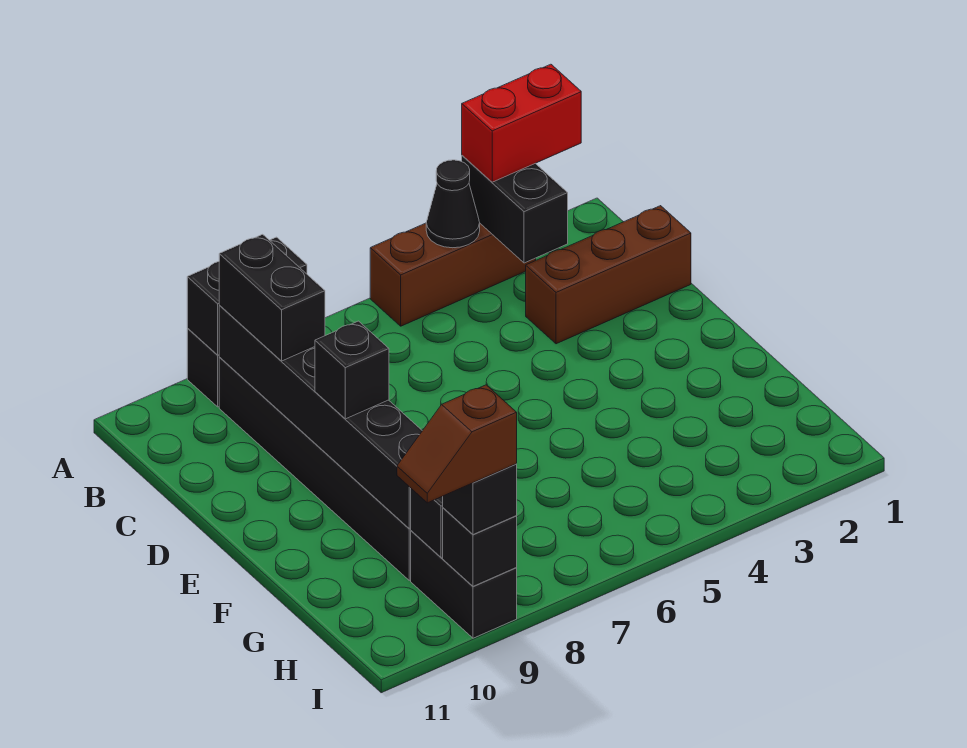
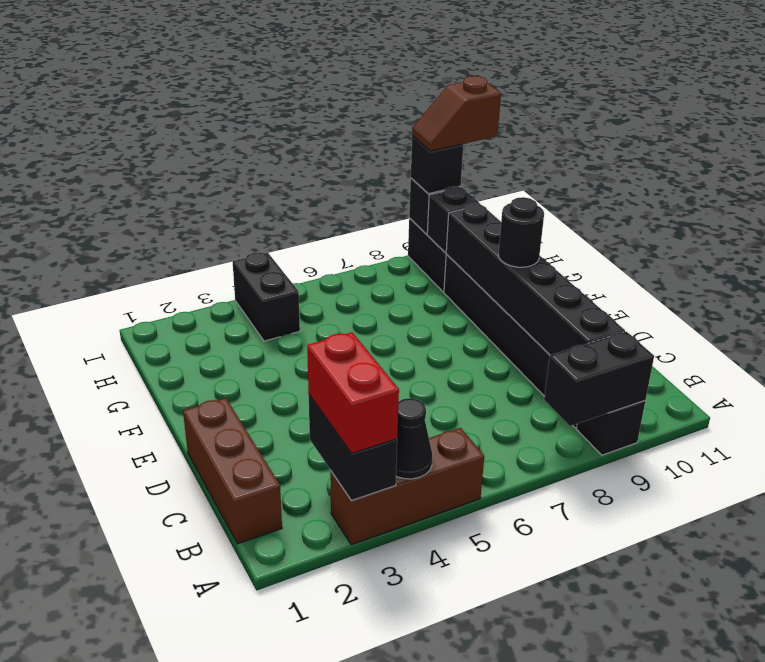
red 1x2 brick [462,64,581,182] -> red 1x2 brick turned to [307,332,399,453]
black 1x2 brick [219,234,325,361] -> black 1x2 brick moved to [233,252,300,341]
brown 1x3 brick [526,206,691,344] -> brown 1x3 brick turned to [183,398,282,544]
black 1x1 brick [315,321,389,419] -> black 1x1 round brick [498,197,544,267]
brown 1x2 slope [397,385,517,503] -> brown 1x2 slope turned to [412,76,501,151]

